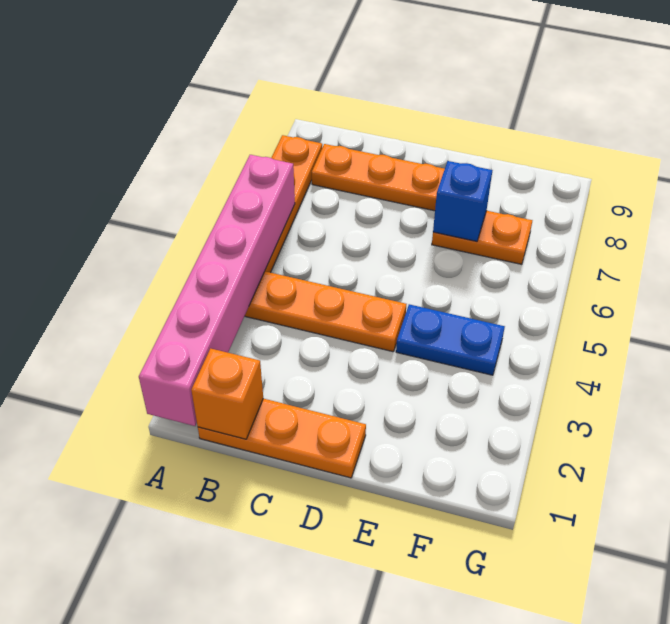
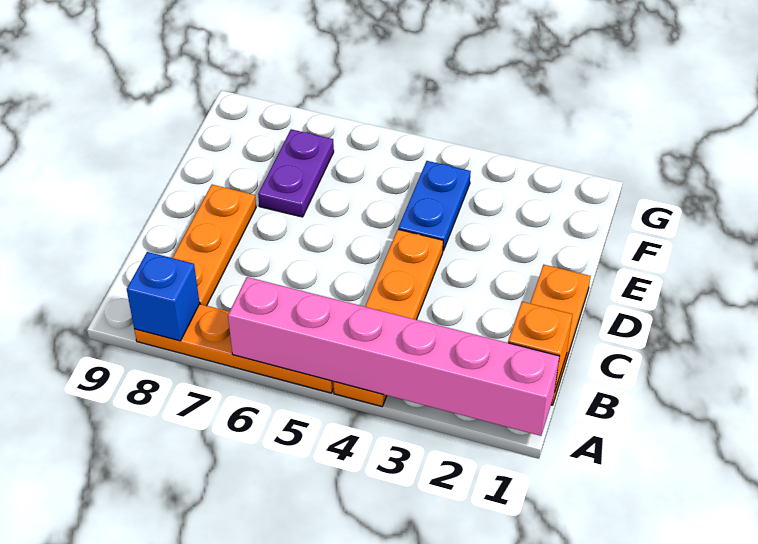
orange 1x2 plate [432,211,532,264] -> purple 1x2 plate [258,129,334,217]
blue 1x1 brick [433,161,492,241] -> blue 1x1 brick moved to [127,252,200,341]

